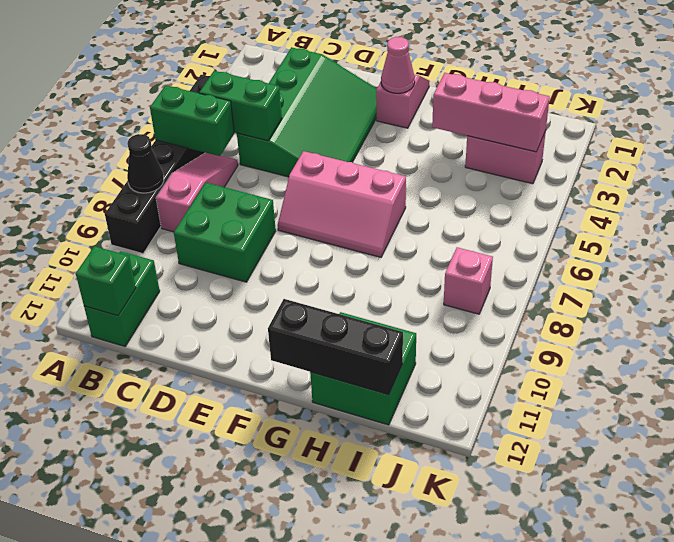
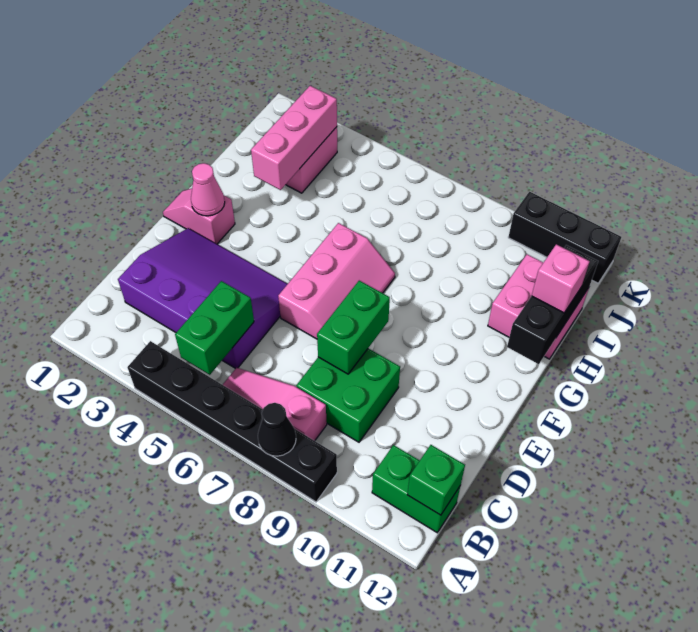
green 1x2 brick [150,85,234,156] -> green 1x2 brick moved to [317,281,390,374]
green 3x4 slope [237,47,377,177] -> purple 3x4 slope [118,228,287,368]
green 2x2 brick [310,312,416,425] -> pink 2x2 brick [488,254,589,359]
pink 1x1 brick [444,247,493,314] -> pink 1x1 brick moved to [532,244,590,313]
none -> black 1x3 brick [508,192,621,283]

